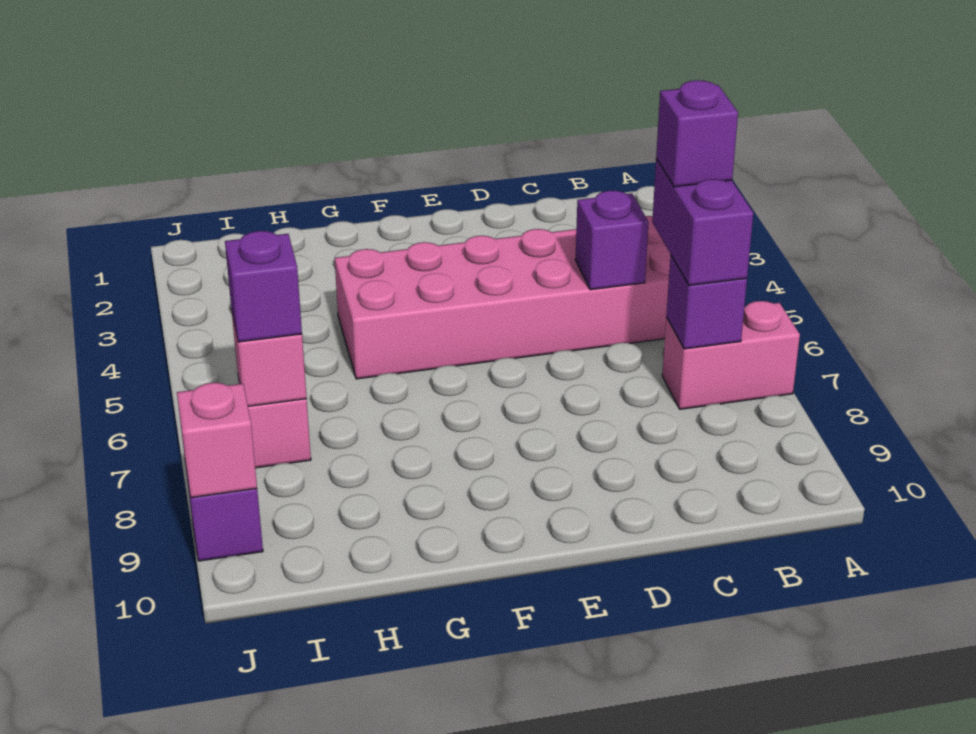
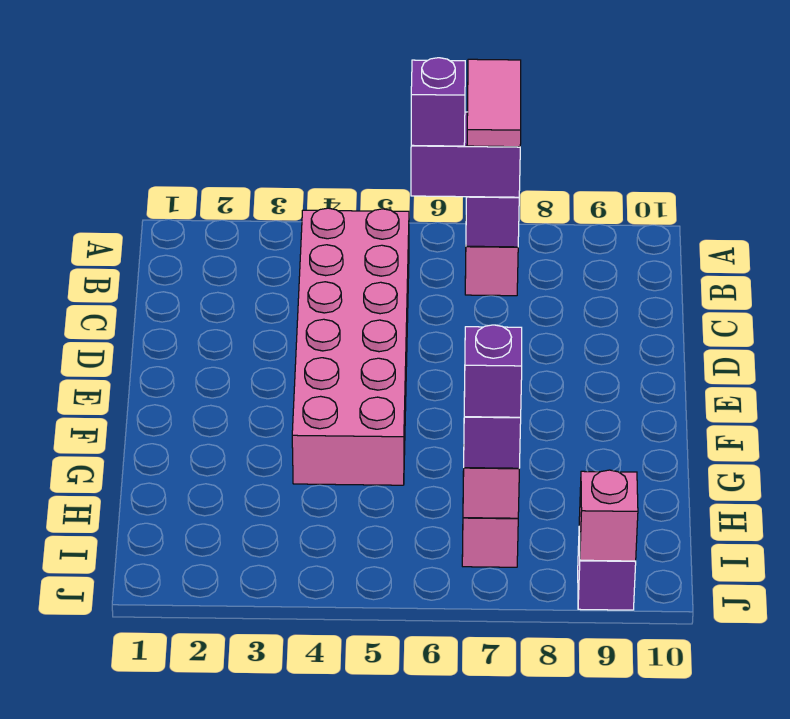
none -> pink 1x2 tile [467,59,521,147]
purple 1x1 brick [575,191,649,290] -> purple 1x1 brick moved to [464,325,522,417]

